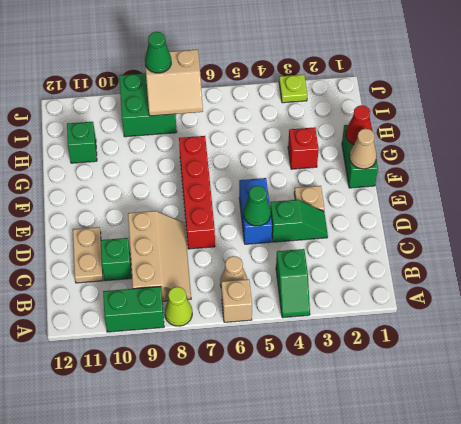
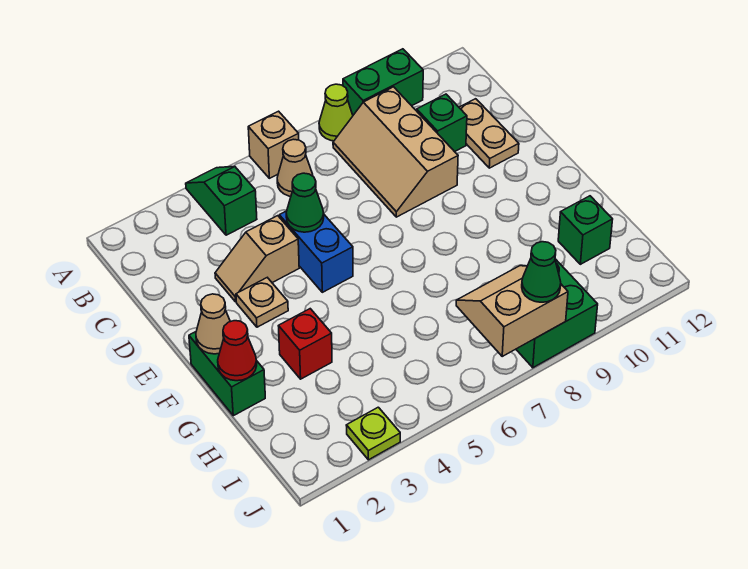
green 1x2 slope [270,200,328,242] -> tan 1x2 slope [215,216,299,302]
red 1x4 brick [179,136,215,249] -> none

